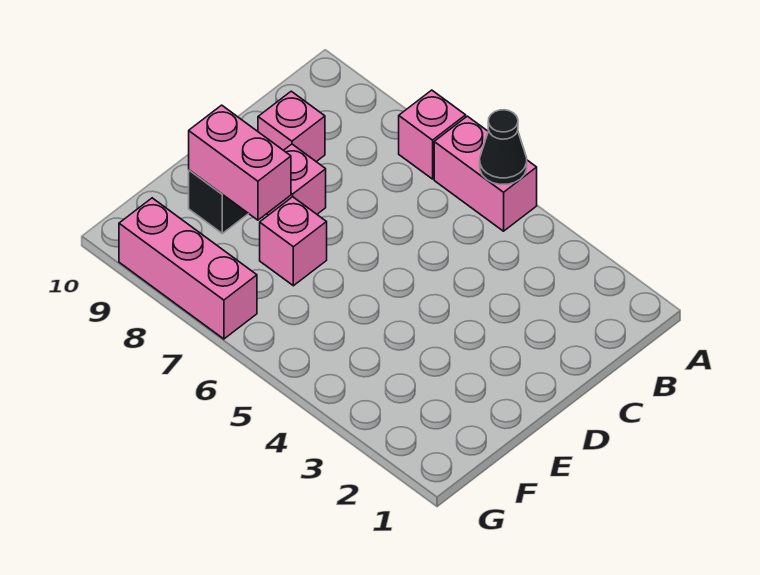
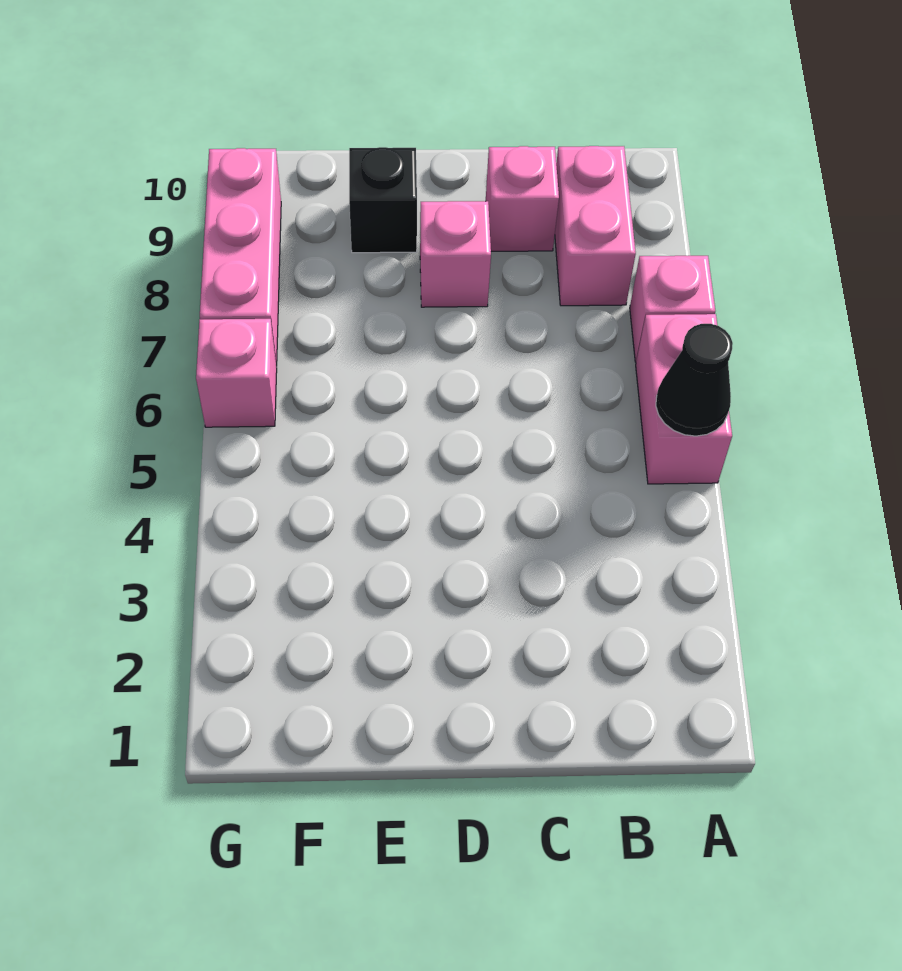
pink 1x1 brick [260,197,327,286] -> pink 1x1 brick moved to [196,319,277,427]
pink 1x2 brick [189,105,291,220] -> pink 1x2 brick moved to [555,146,636,306]

